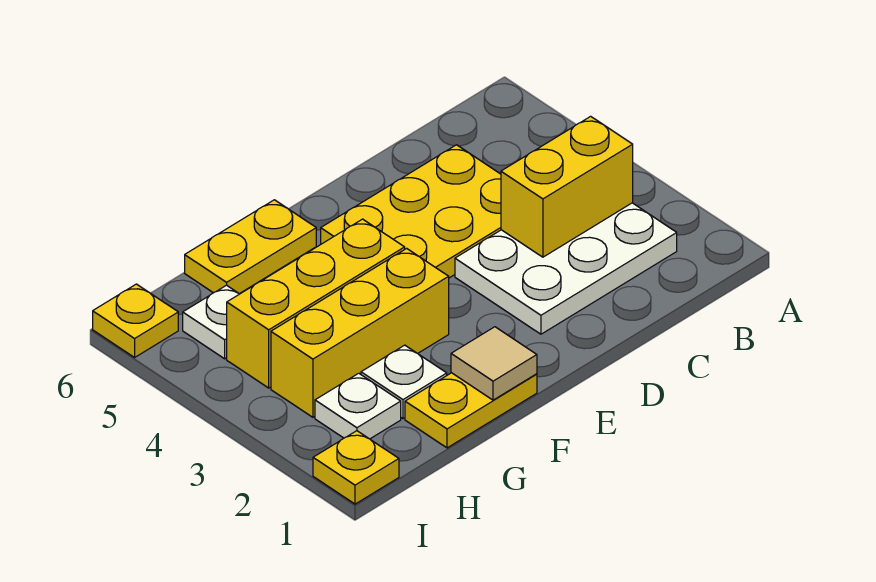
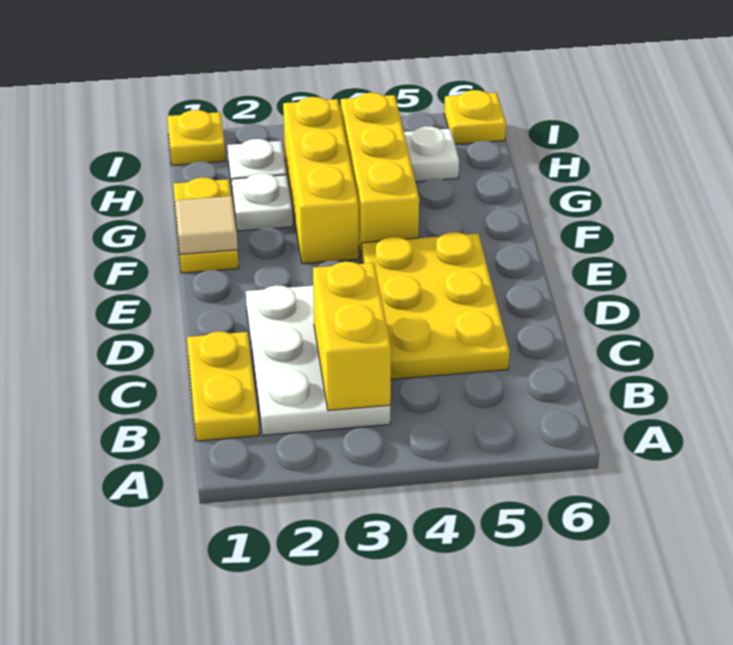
yellow 1x2 plate [185,200,316,294] -> yellow 1x2 plate moved to [187,332,259,441]

